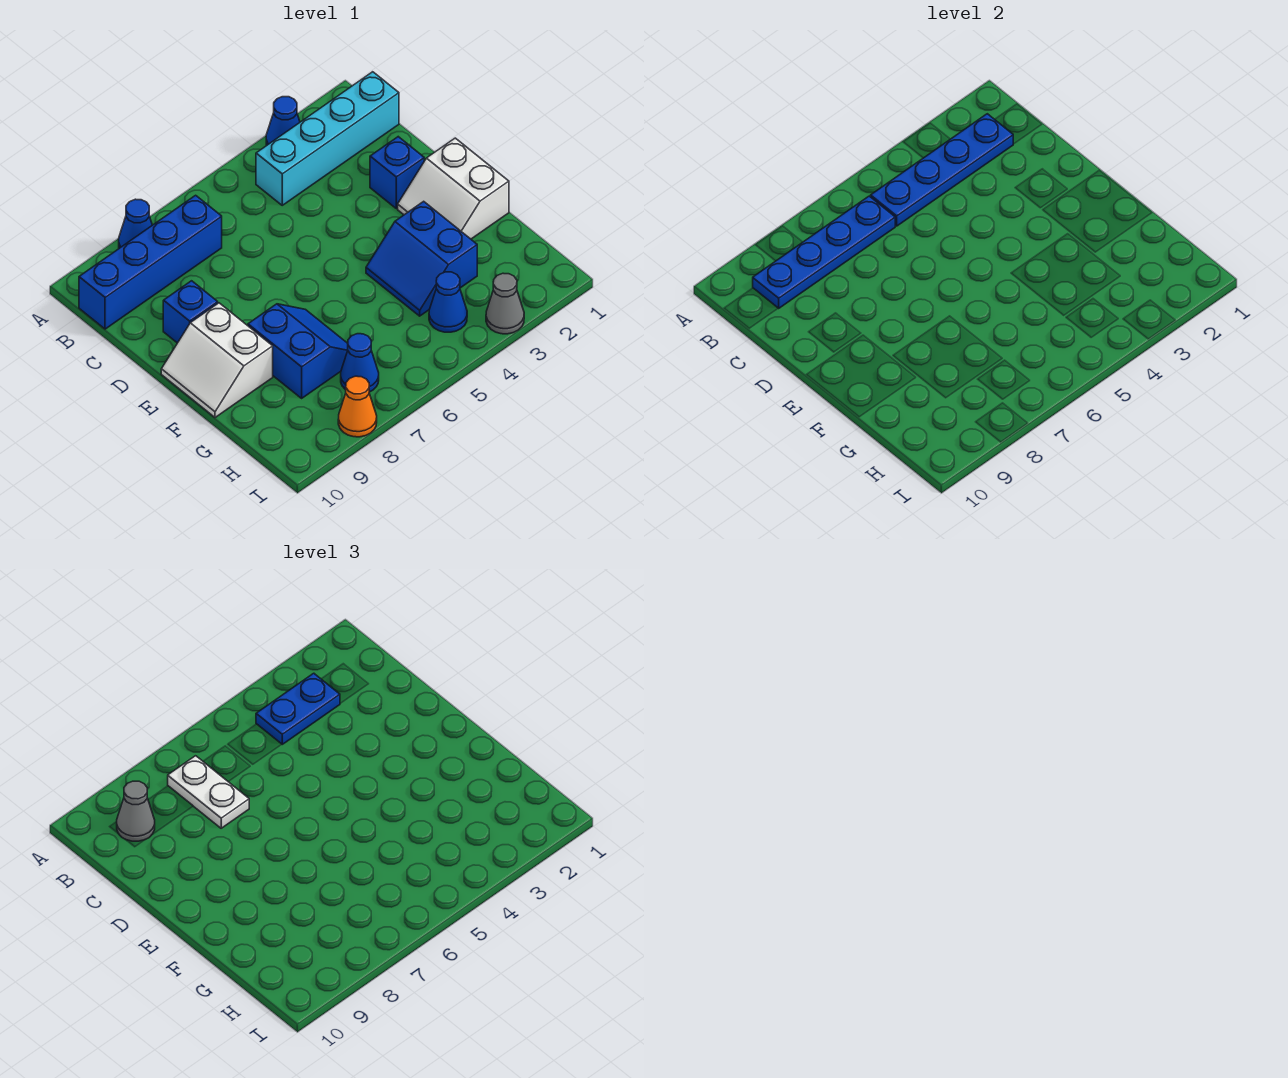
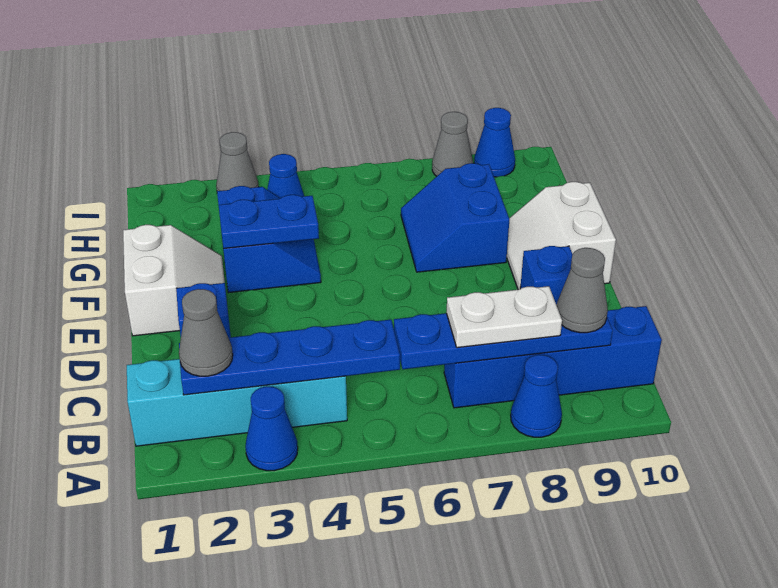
none -> grey 1x1 cone [179,289,233,376]
blue 1x2 plate [256,673,340,744] -> blue 1x2 plate moved to [219,195,319,249]
white 1x2 plate [168,756,249,828] -> white 1x2 plate turned to [446,286,562,348]
white 2x2 slope [161,303,273,418] -> white 2x2 slope turned to [507,182,616,290]
blue 1x1 cone [341,334,379,392] -> blue 1x1 cone moved to [474,108,515,177]
orange 1x1 cone [338,376,377,437] -> grey 1x1 cone [432,112,473,176]

